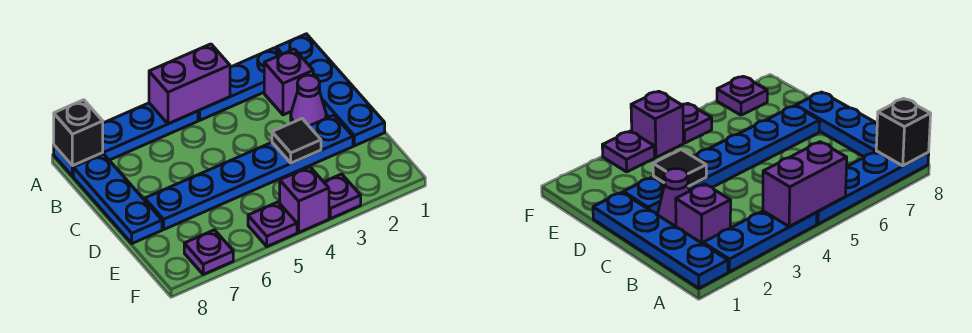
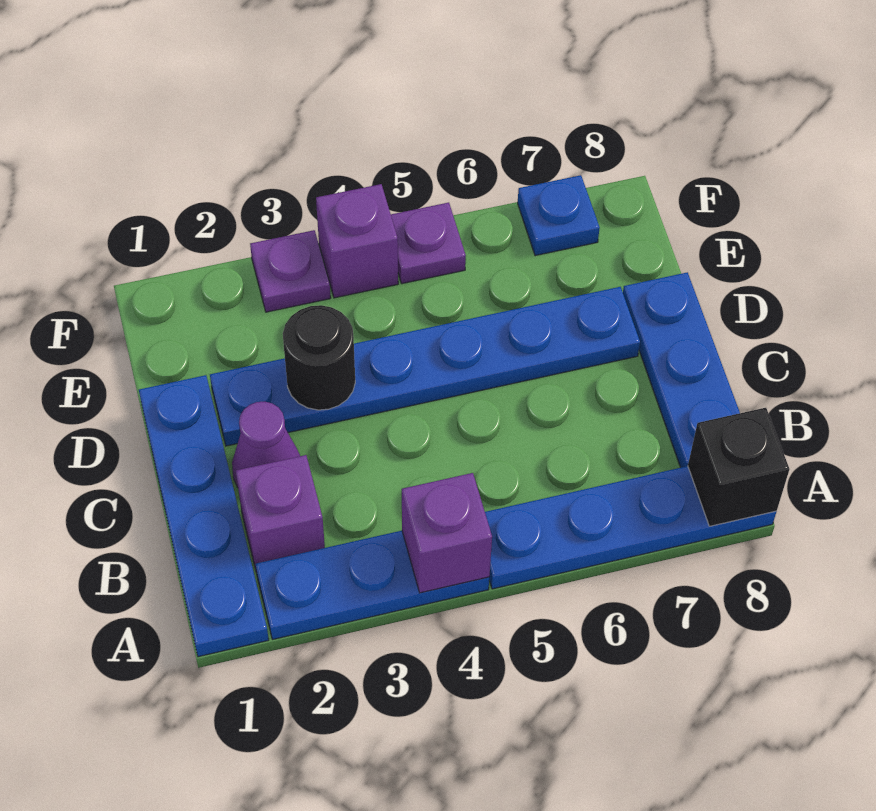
purple 1x2 brick [149,44,230,124] -> purple 1x1 brick [402,473,492,593]
black 1x1 tile [272,119,321,163] -> black 1x1 round brick [283,305,355,410]
purple 1x1 plate [184,230,233,274] -> blue 1x1 plate [518,175,600,256]

